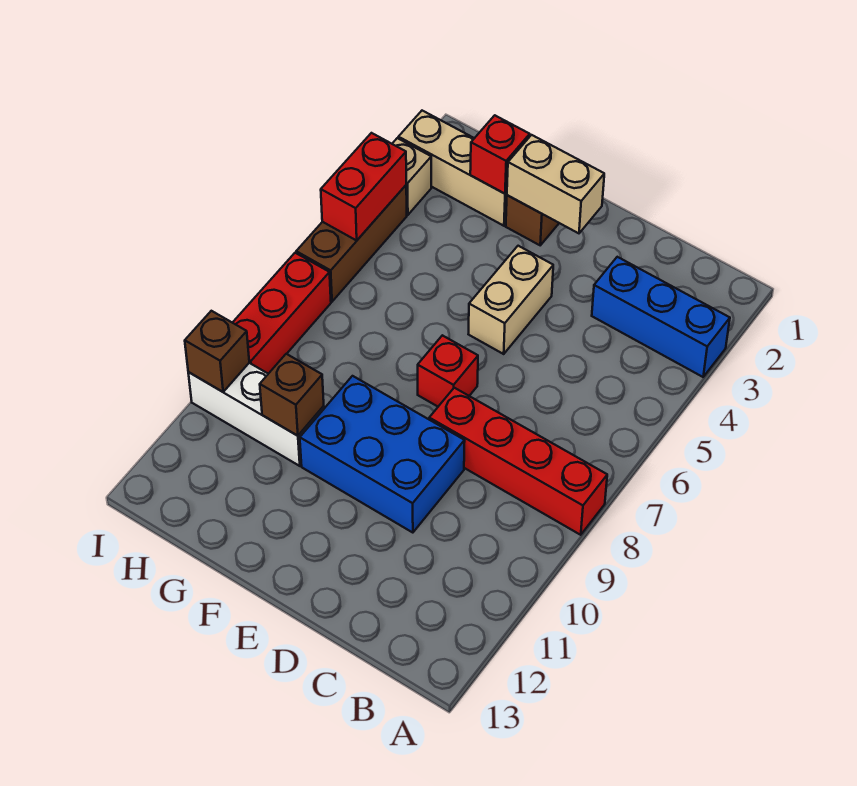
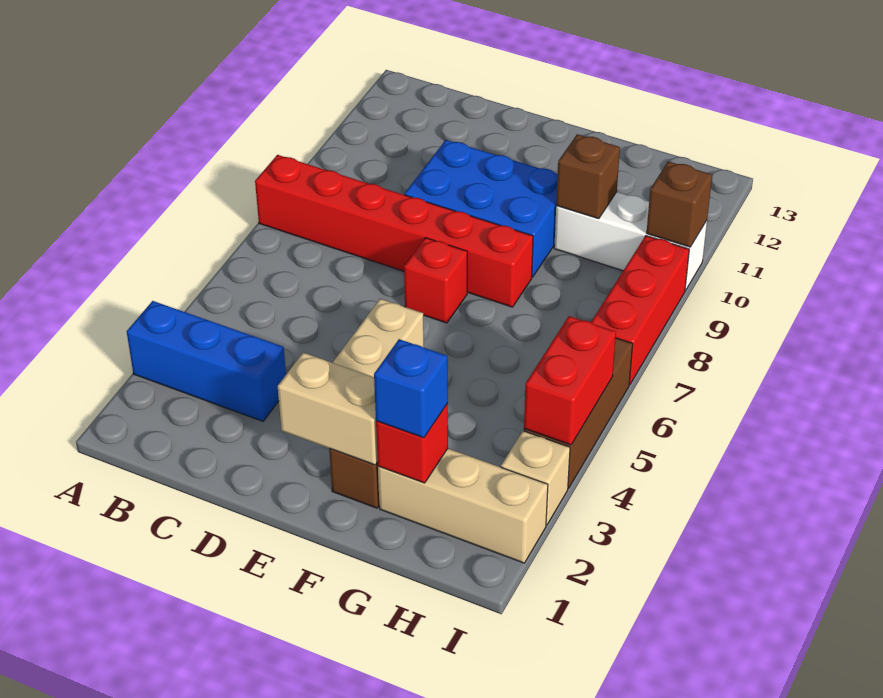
red 1x4 brick [429,388,607,535] -> red 1x6 brick [255,155,533,307]
none -> blue 1x1 brick [374,339,448,438]

